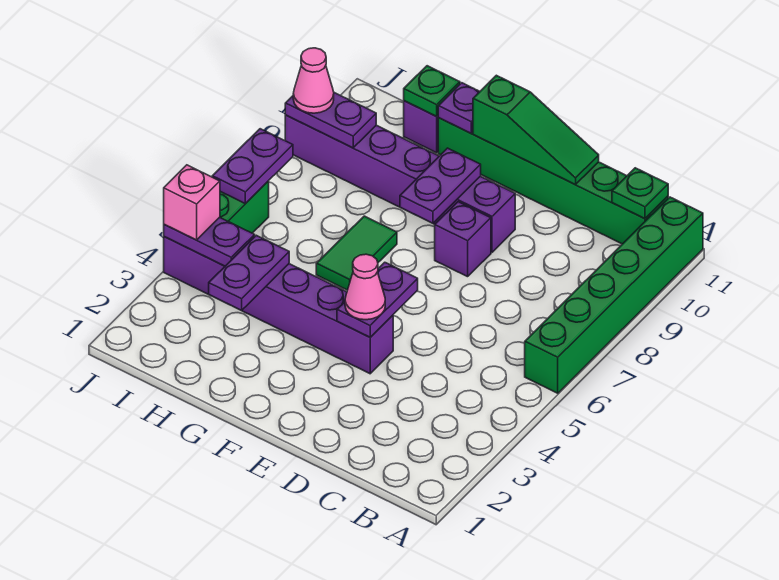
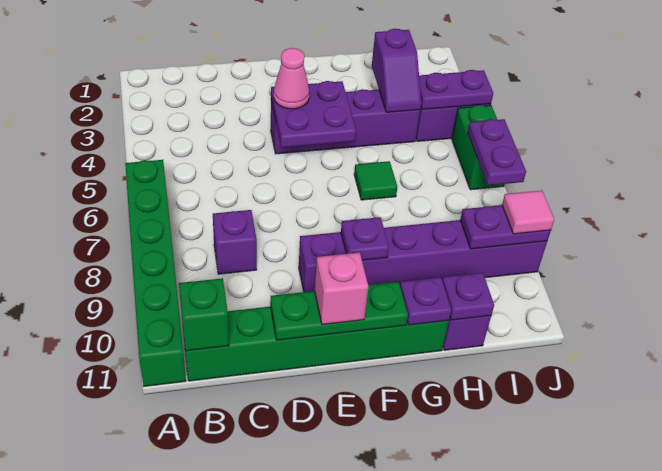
green 1x1 plate [612,168,668,219] -> green 1x1 brick [179,278,229,351]
green 1x3 slope [473,75,599,185] -> green 1x3 plate [270,282,408,340]
purple 1x2 plate [337,262,418,337] -> purple 2x2 plate [271,81,356,148]
purple 1x1 brick [435,202,491,277] -> purple 1x1 brick moved to [213,210,257,274]
purple 1x2 plate [400,148,481,223] -> purple 1x1 plate [341,217,389,260]
green 1x2 tile [316,216,397,290] -> green 1x1 tile [354,161,397,200]
purple 1x2 plate [209,235,289,311] -> purple 1x2 slope [372,29,421,112]
green 1x1 plate [404,66,460,116] -> purple 1x1 plate [442,273,494,320]
pink 1x1 brick [164,165,220,240] -> pink 1x1 brick moved to [315,252,369,325]
pink 1x1 cone [293,48,334,113] -> pink 1x1 tile [502,190,554,234]

